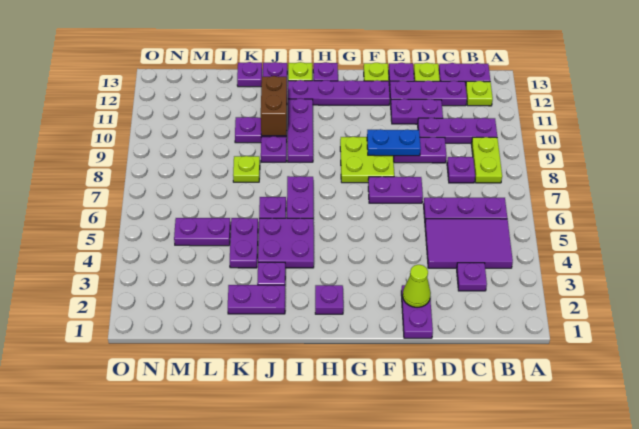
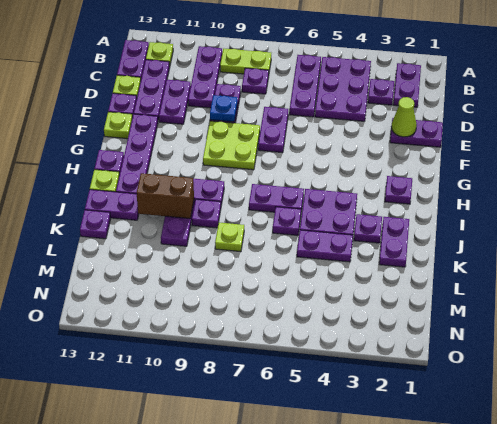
purple 2x3 tile [425,219,513,268] -> purple 2x3 plate [315,57,371,121]
blue 1x2 plate [367,129,421,156] -> blue 1x1 plate [210,95,238,122]
purple 1x2 plate [174,218,230,246] -> purple 1x2 plate moved to [393,63,421,107]

